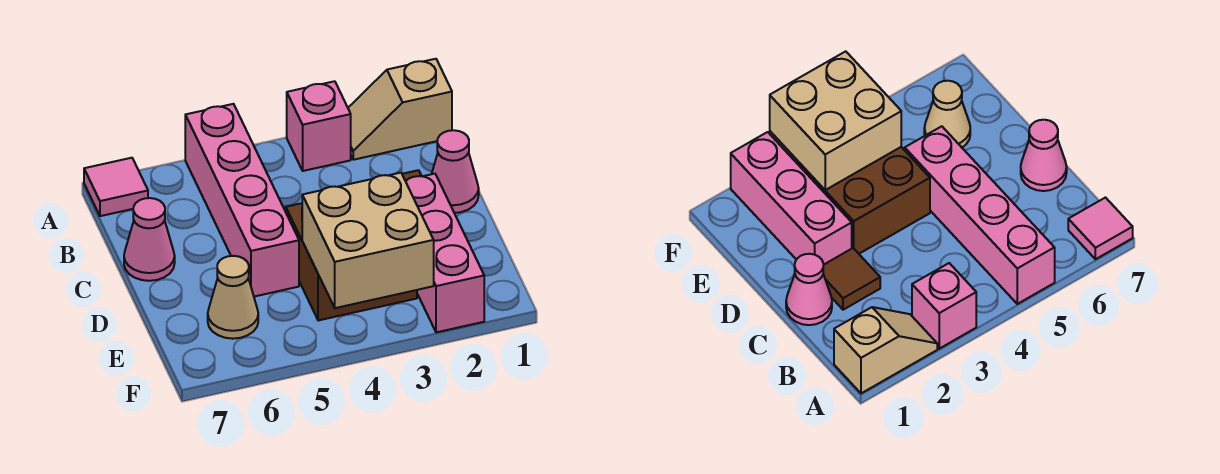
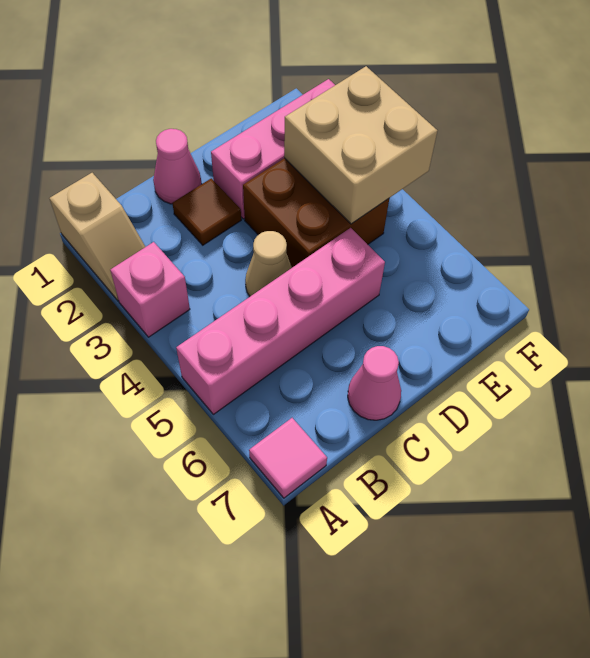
tan 1x1 cone [208,256,258,339] -> tan 1x1 cone moved to [245,231,292,296]

